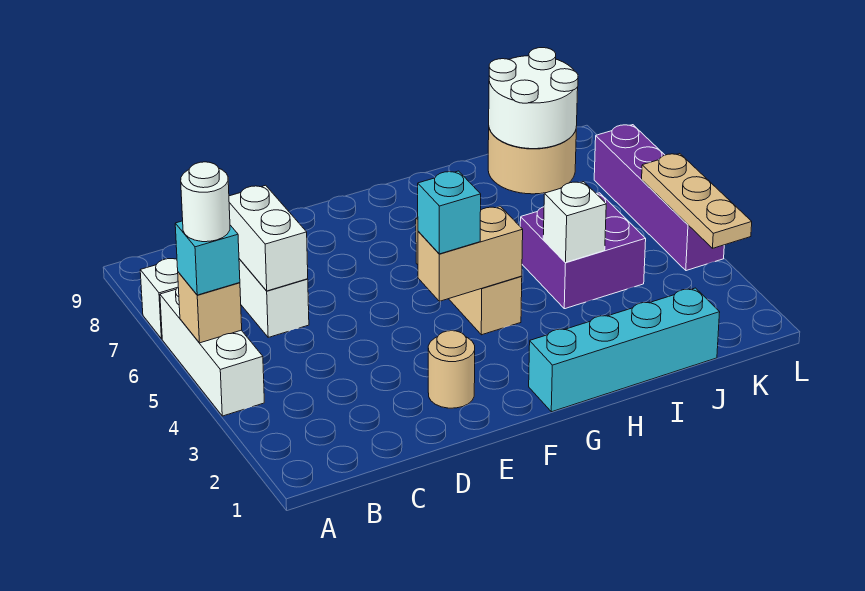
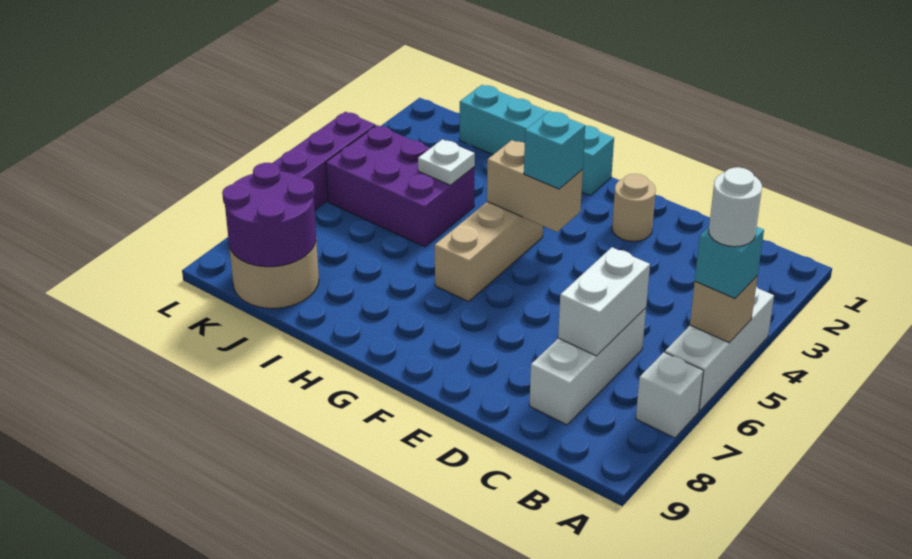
purple 2x2 brick [520,193,646,309] -> purple 2x3 brick [326,125,475,247]
white 1x1 brick [543,182,606,263] -> white 1x1 plate [418,139,475,185]
white 2x2 round brick [489,48,578,149] -> purple 2x2 round brick [222,163,316,267]
tan 1x3 plate [642,154,752,248] -> none

